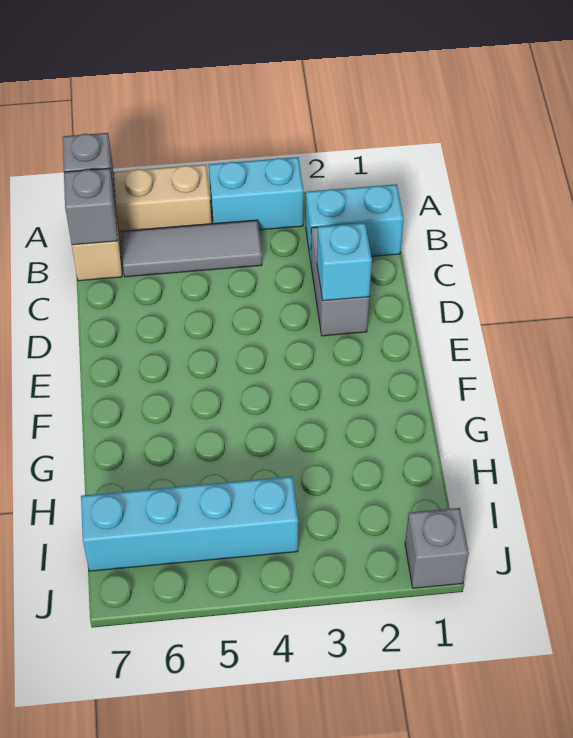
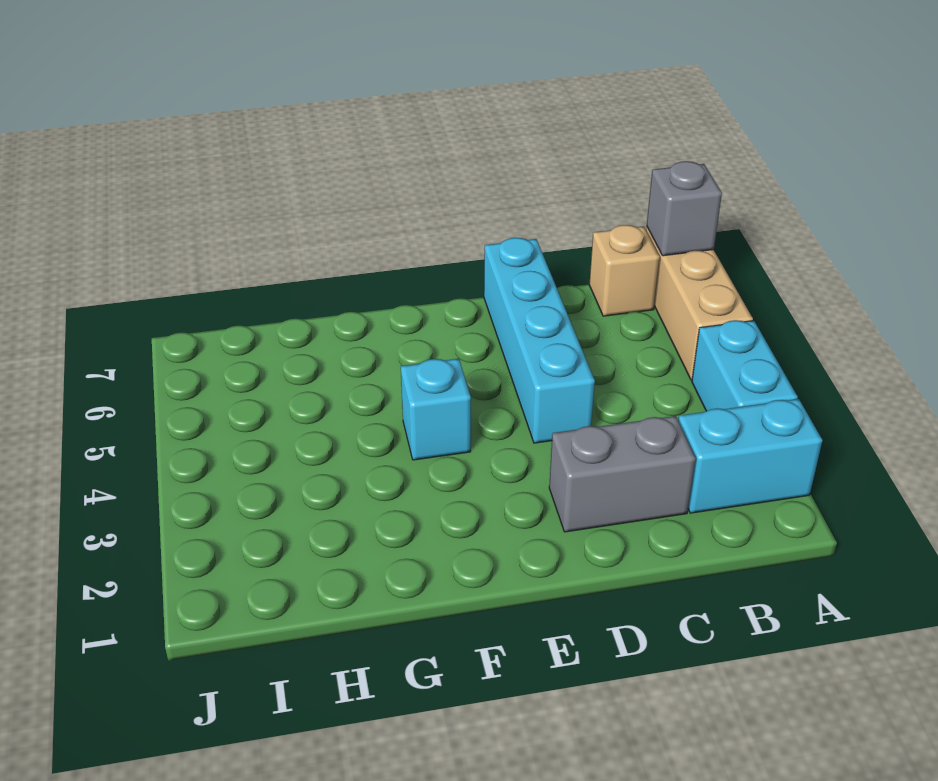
cyan 1x2 brick [306,184,404,261] -> cyan 1x2 brick turned to [678,399,822,513]
grey 1x3 tile [121,220,262,277] -> none
grey 1x1 brick [64,168,118,245] -> none
cyan 1x1 brick [317,223,372,301] -> cyan 1x1 brick moved to [401,359,471,460]
cyan 1x4 brick [81,476,298,571] -> cyan 1x4 brick moved to [484,238,595,443]
grey 1x1 brick [405,508,469,588] -> none

